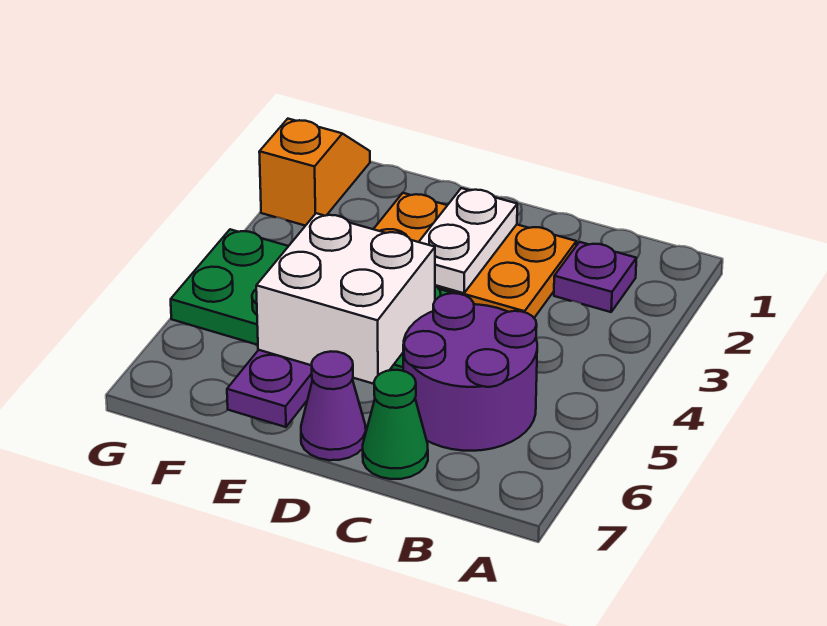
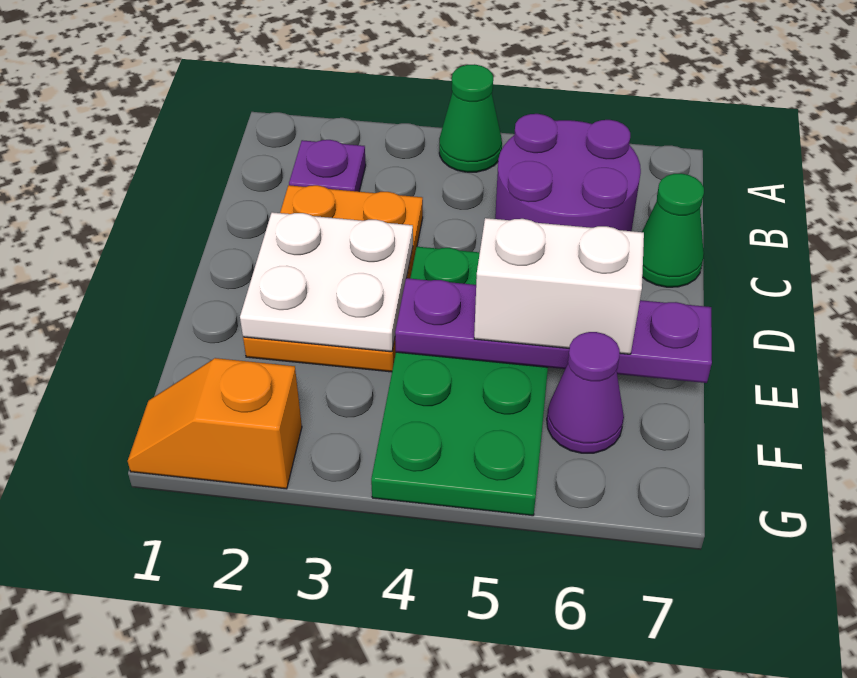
none -> green 1x1 cone [439,64,502,172]
white 1x2 plate [419,188,517,293] -> white 2x2 plate [240,212,413,352]
white 2x2 brick [256,213,435,384] -> white 1x2 brick [474,218,644,354]
purple 1x1 cone [301,352,366,460] -> purple 1x1 cone moved to [547,332,624,453]

